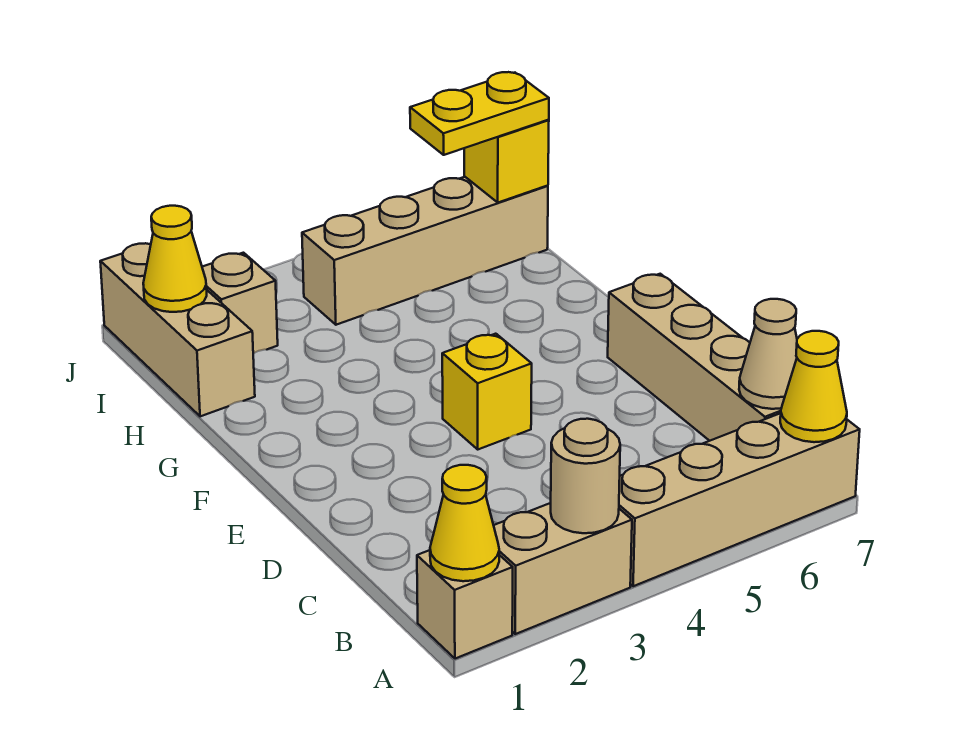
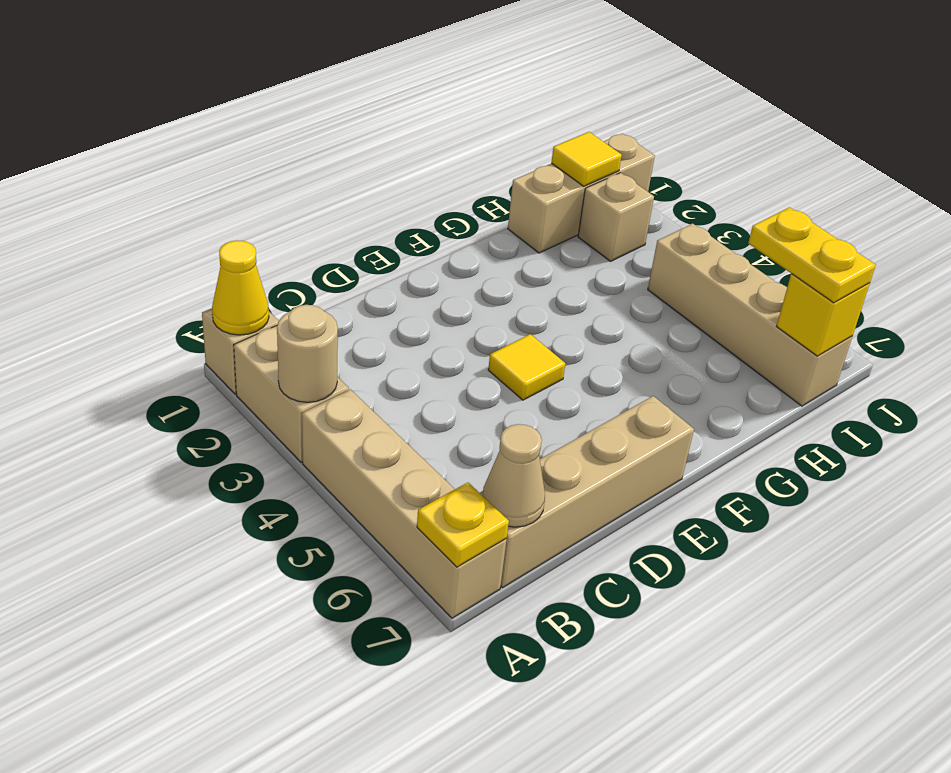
yellow 1x1 cone [780,331,847,442] -> yellow 1x1 plate [417,482,509,567]
yellow 1x1 brick [442,334,532,449] -> yellow 1x1 tile [488,334,565,400]
yellow 1x1 cone [143,206,207,312] -> yellow 1x1 tile [551,132,622,186]

